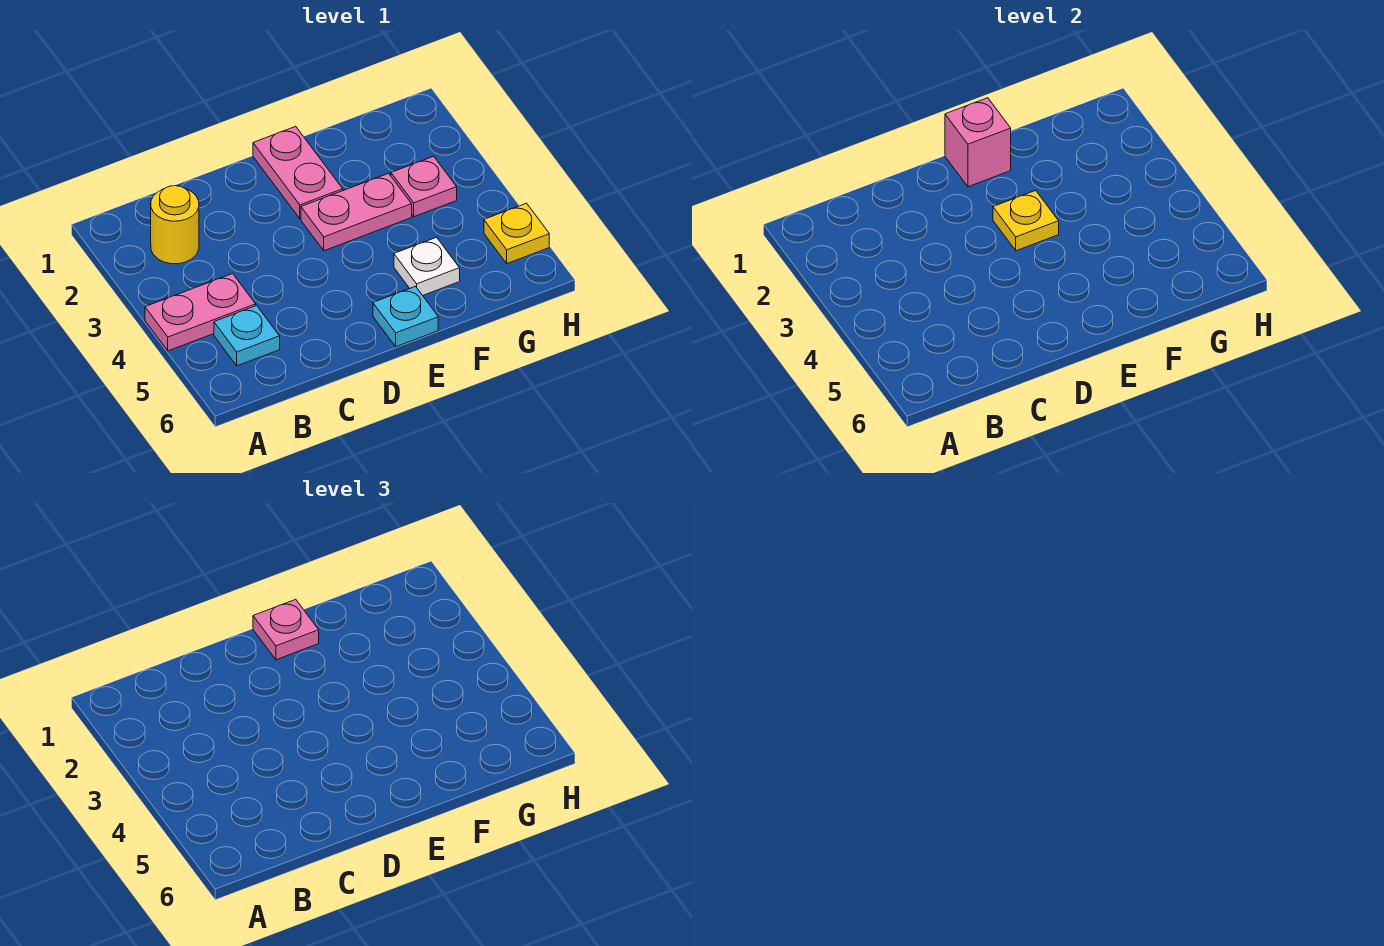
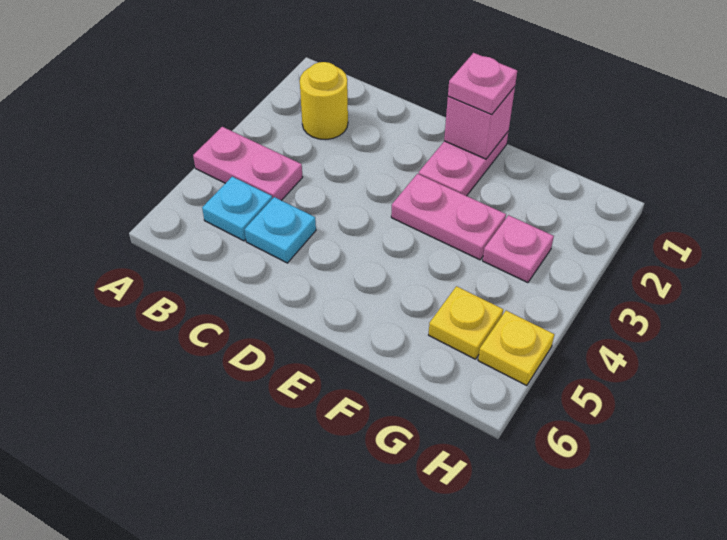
yellow 1x1 plate [993,190,1059,251] -> yellow 1x1 plate moved to [429,286,503,359]
cyan 1x1 plate [373,287,438,347] -> cyan 1x1 plate moved to [245,197,316,263]
white 1x1 plate [394,237,460,295] -> none

